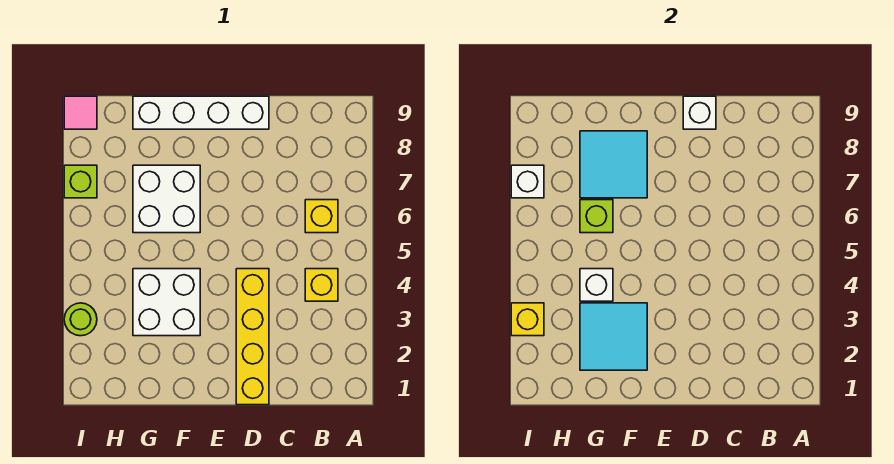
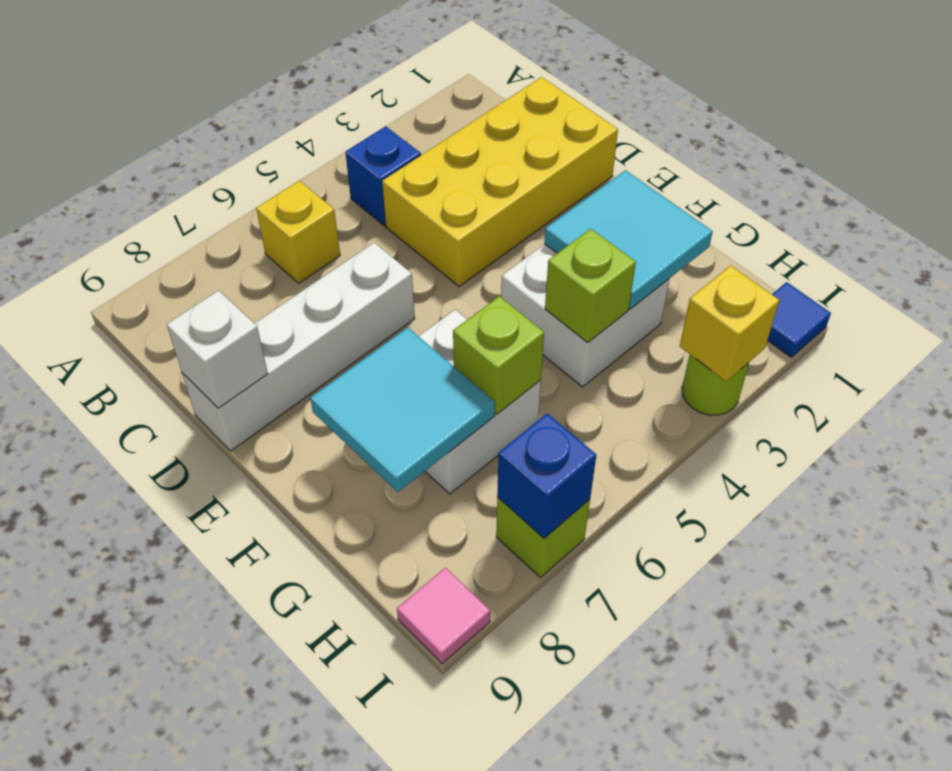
yellow 1x1 brick [305,269,338,301] -> blue 1x1 brick [345,126,421,226]
yellow 1x4 brick [236,269,269,405] -> yellow 2x4 brick [382,77,618,287]
white 1x4 brick [133,96,269,129] -> white 1x4 brick turned to [182,243,415,451]
white 1x1 brick [580,269,613,301] -> lime 1x1 brick [545,229,636,342]
none -> blue 1x1 tile [768,282,831,357]
white 1x1 brick [511,165,544,198] -> blue 1x1 brick [497,413,596,538]

